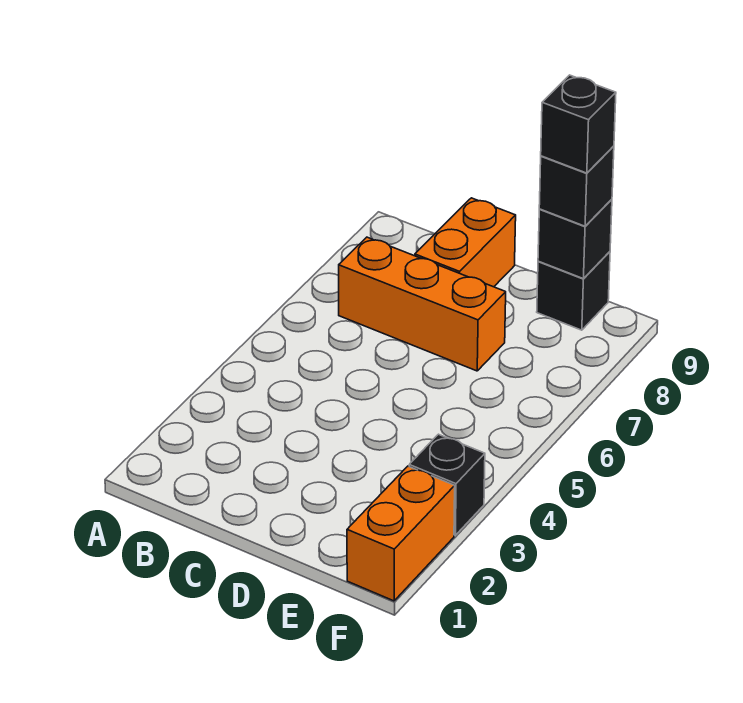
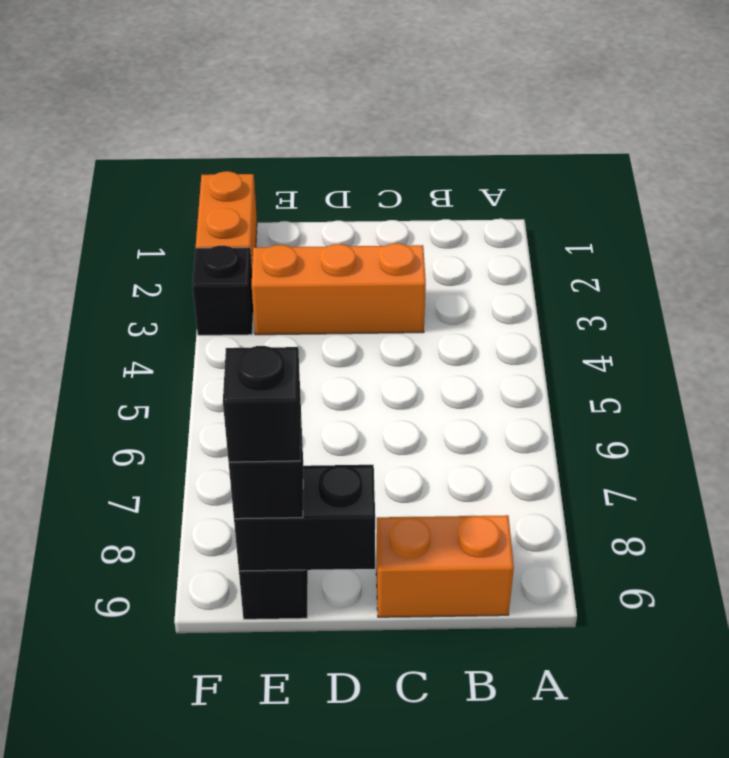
orange 1x3 brick [339,237,506,371] -> orange 1x3 brick moved to [252,243,426,335]
orange 1x2 brick [415,198,516,287] -> orange 1x2 brick turned to [376,515,514,617]
black 1x1 brick [538,199,612,278] -> black 1x2 brick [234,465,375,571]

